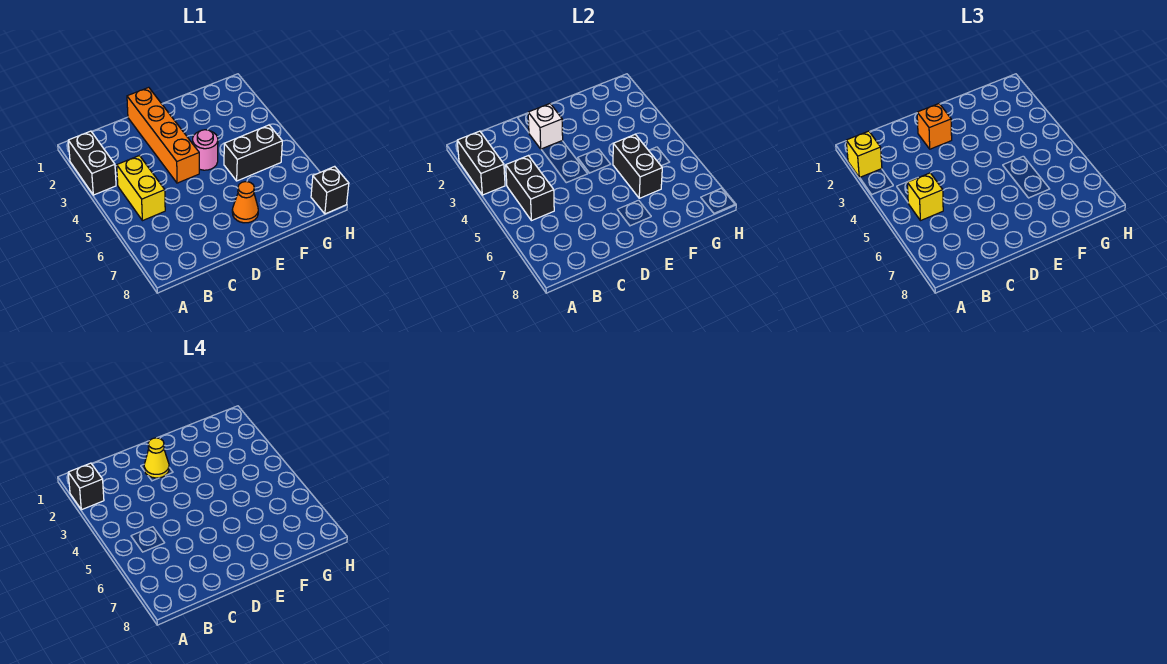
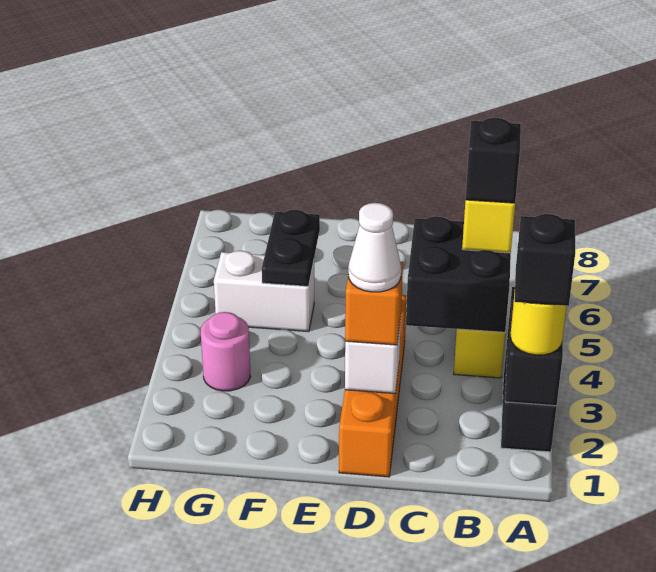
yellow 1x1 brick [846,131,882,178] -> yellow 1x1 round brick [510,293,567,355]
black 1x2 brick [506,156,554,221] -> black 2x2 brick [406,216,511,332]
yellow 1x1 cone [144,438,169,478] -> white 1x1 cone [348,203,401,292]
pink 1x1 round brick [193,130,218,170] -> pink 1x1 round brick moved to [201,312,250,391]
orange 1x1 cone [232,182,258,223] -> none
black 1x2 brick [224,125,282,181] -> white 1x2 brick [214,251,314,332]
black 1x2 brick [613,134,662,198] -> black 1x2 plate [262,210,320,287]
black 1x1 brick [311,166,349,214] -> black 1x1 brick moved to [465,118,521,203]

